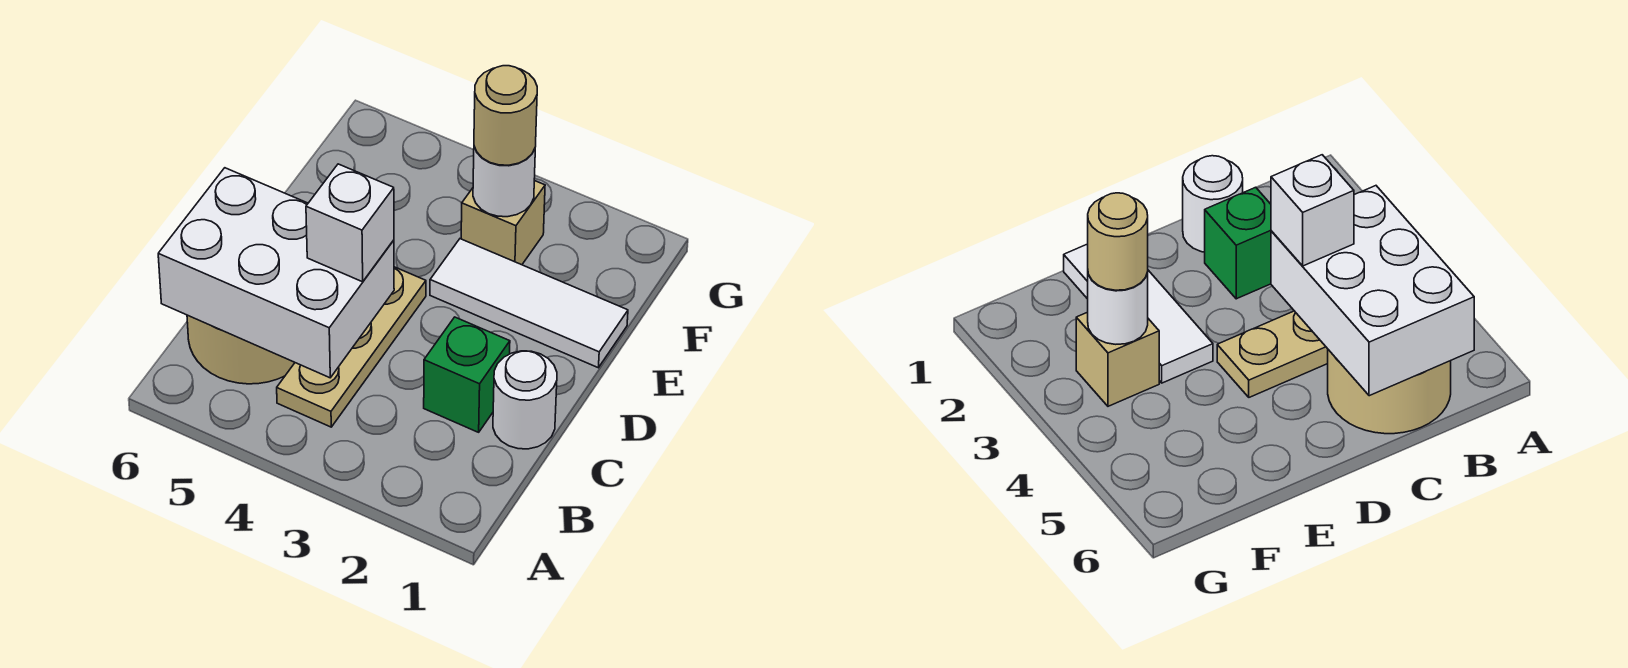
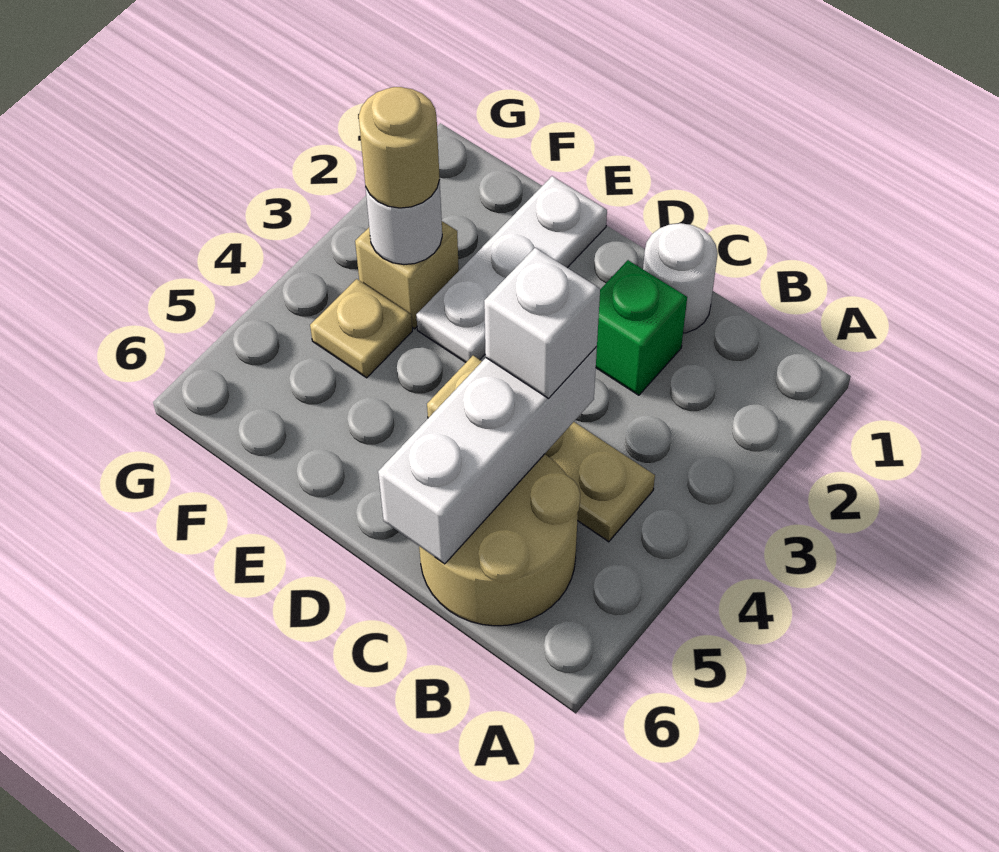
white 2x3 brick [158,168,394,378] -> white 1x3 brick [378,346,597,564]
white 1x3 tile [430,239,628,368] -> white 1x3 plate [416,176,607,362]
none -> tan 1x1 plate [310,279,412,378]

